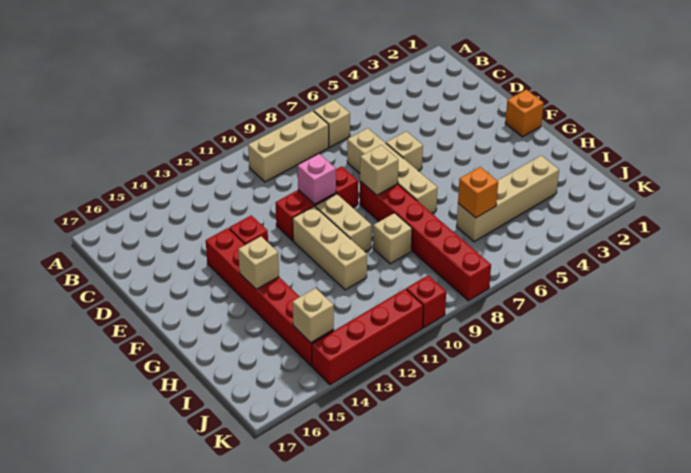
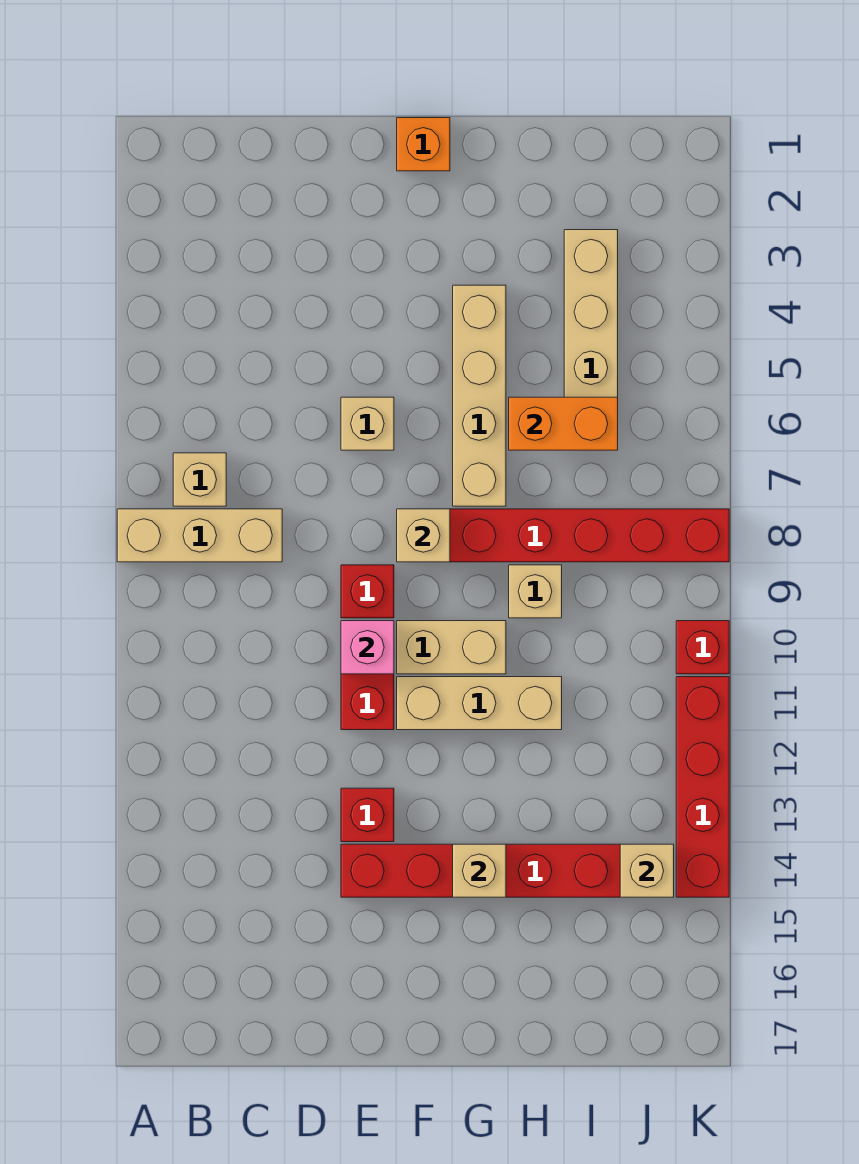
tan 1x3 brick [248,111,329,182] -> tan 1x3 brick turned to [117,509,282,562]
tan 1x4 brick [347,128,438,213] -> tan 1x4 brick turned to [453,285,506,506]
orange 1x1 brick [458,167,498,218] -> orange 1x2 brick [509,397,618,450]

